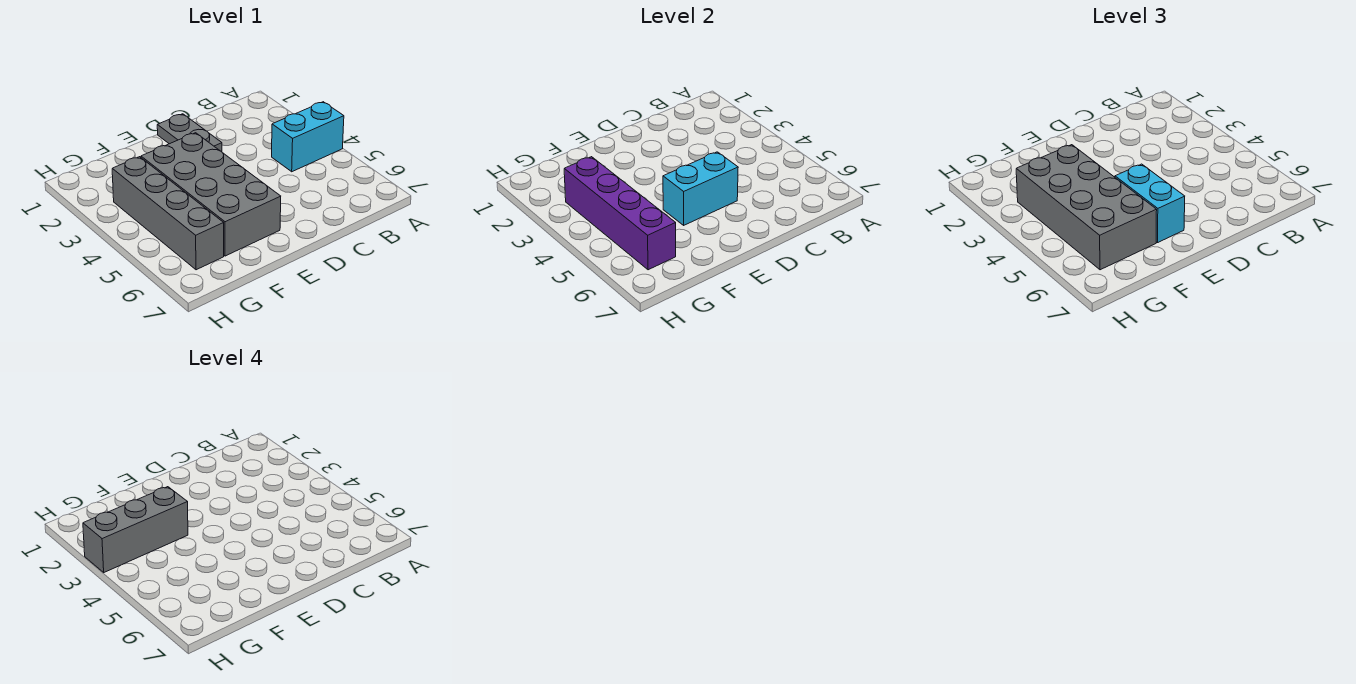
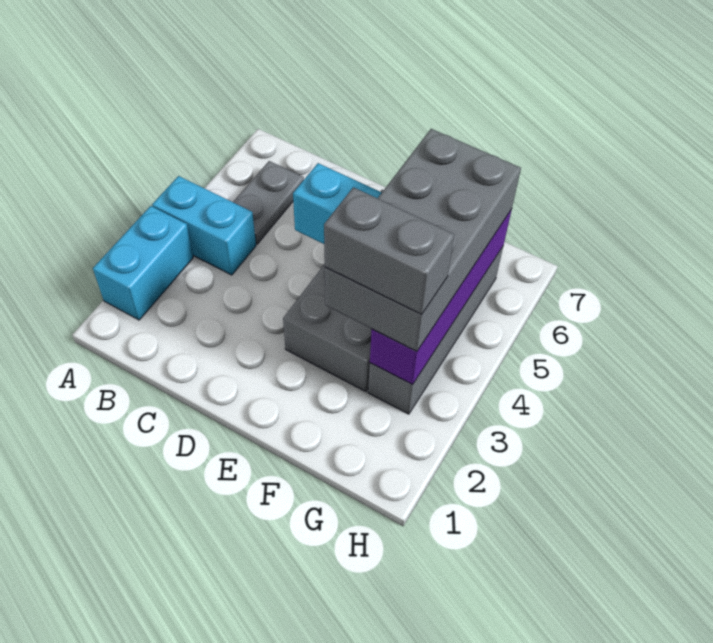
grey 1x2 plate [157,114,222,152] -> grey 1x2 plate moved to [233,161,304,244]
cyan 1x2 brick [1115,164,1185,243] -> cyan 1x2 brick moved to [93,206,193,320]
grey 1x3 brick [83,487,188,572] -> grey 1x2 brick [324,187,454,314]

